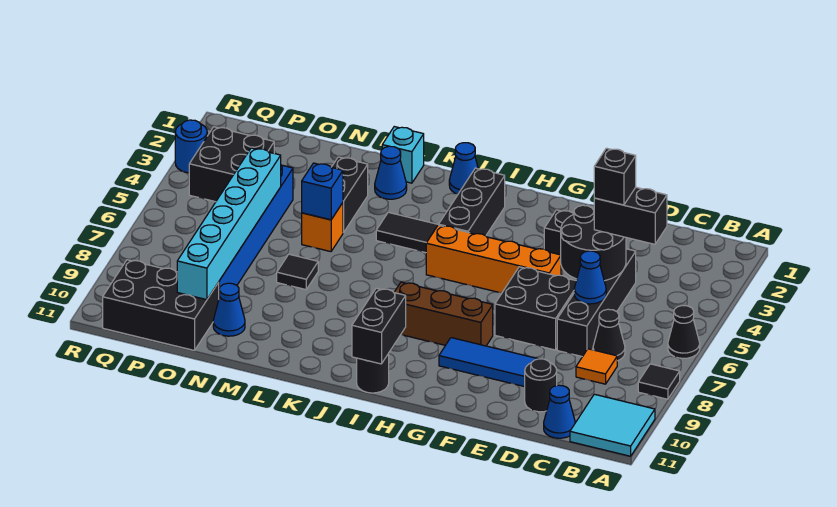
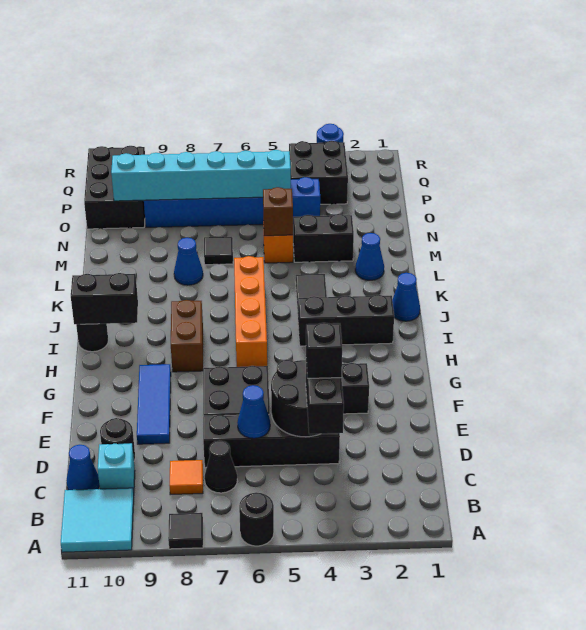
black 1x1 cone [668,306,700,358] -> black 1x1 round brick [239,492,274,546]
orange 1x4 brick [426,225,561,293] -> orange 1x4 brick moved to [234,256,267,367]
brown 1x3 brick [394,282,493,346] -> brown 1x2 brick [171,300,203,372]
cyan 1x1 brick [382,127,424,183] -> cyan 1x1 brick moved to [98,443,135,494]
blue 1x1 brick [302,163,343,220] -> brown 1x1 brick [263,187,293,236]
blue 1x1 cone [213,283,245,336] -> blue 1x1 cone moved to [174,238,203,285]

